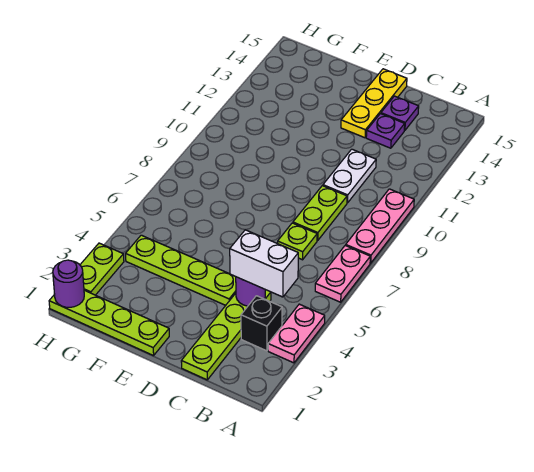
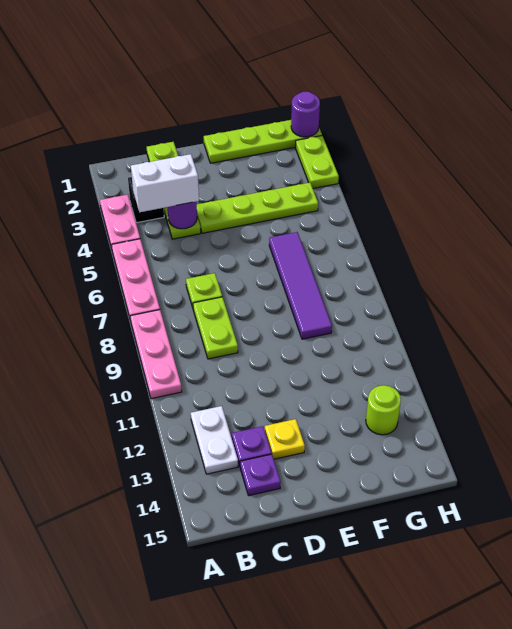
pink 1x2 plate [315,245,370,302] -> pink 1x3 plate [112,239,160,321]
white 1x2 plate [323,149,376,203] -> white 1x2 plate moved to [191,406,238,474]
yellow 1x3 plate [341,69,407,138] -> yellow 1x1 plate [265,419,305,459]
none -> purple 1x4 tile [269,232,332,339]
none -> lime 1x1 round brick [366,385,401,435]

